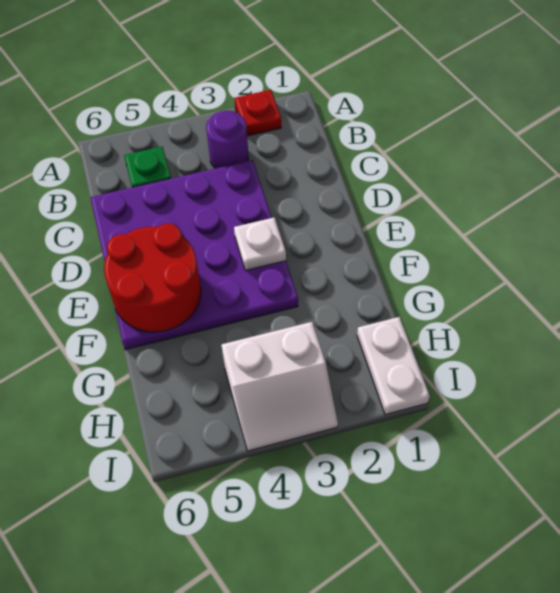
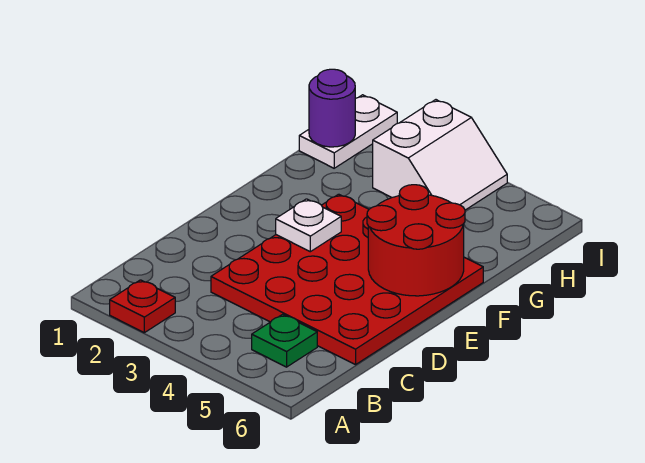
purple 1x1 round brick [206,111,249,169] -> purple 1x1 round brick moved to [309,69,355,147]
purple 4x4 plate [90,160,298,350] -> red 4x4 plate [211,194,483,365]
white 2x2 slope [222,322,338,451] -> white 2x2 slope turned to [373,100,507,210]

